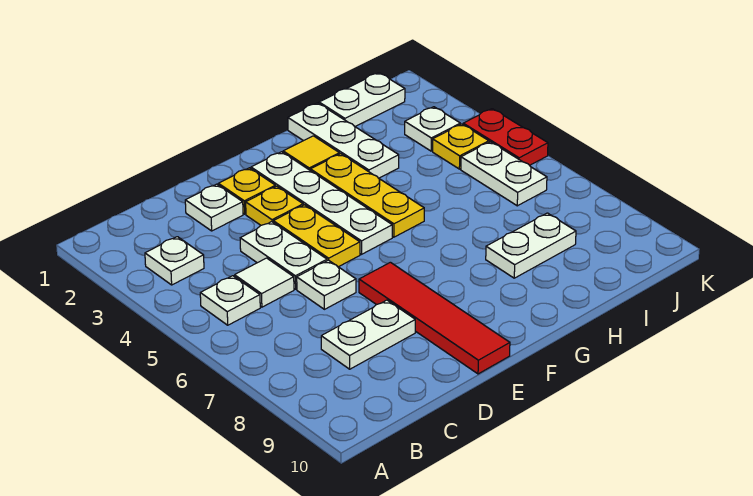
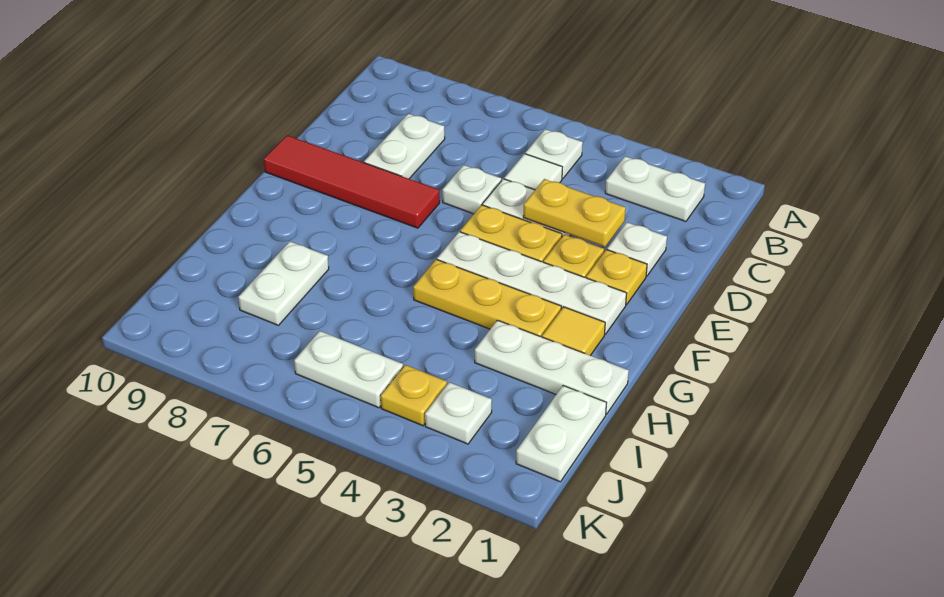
white 1x1 plate [145,237,204,285] -> white 1x2 plate [605,156,705,221]
none -> yellow 1x2 plate [523,179,626,247]
red 1x2 plate [463,109,548,165] -> none

